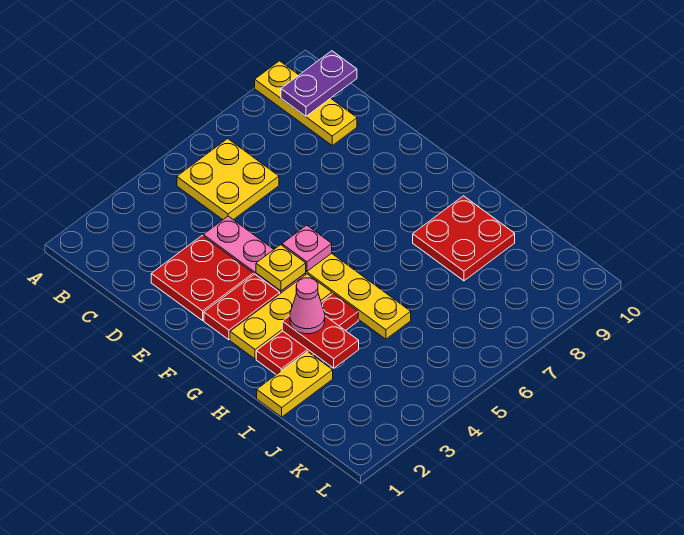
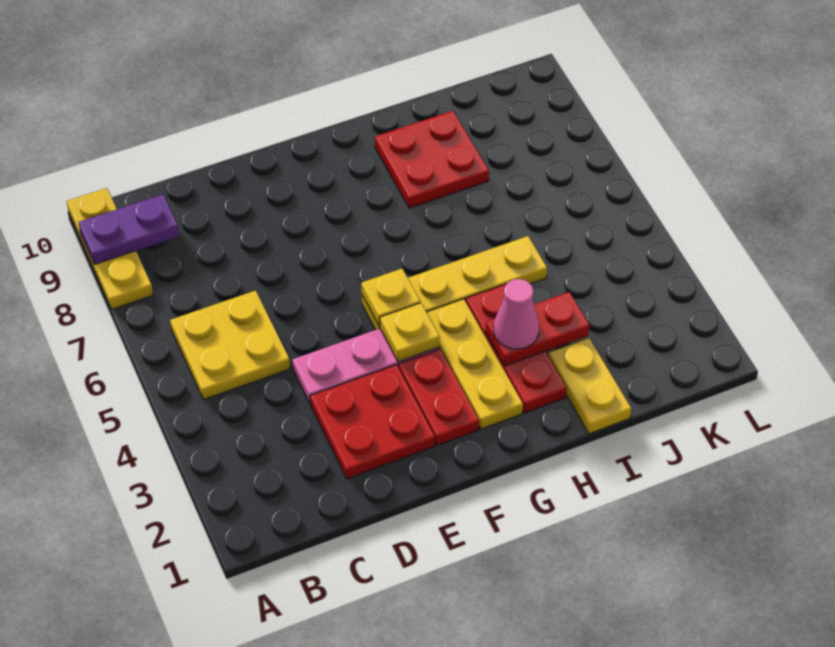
yellow 1x3 plate [255,61,357,145] -> yellow 1x3 plate turned to [66,188,153,309]
purple 1x2 plate [281,51,357,116] -> purple 1x2 plate turned to [78,194,179,264]
pink 1x1 plate [282,225,332,271] -> yellow 1x1 plate [361,269,420,326]

